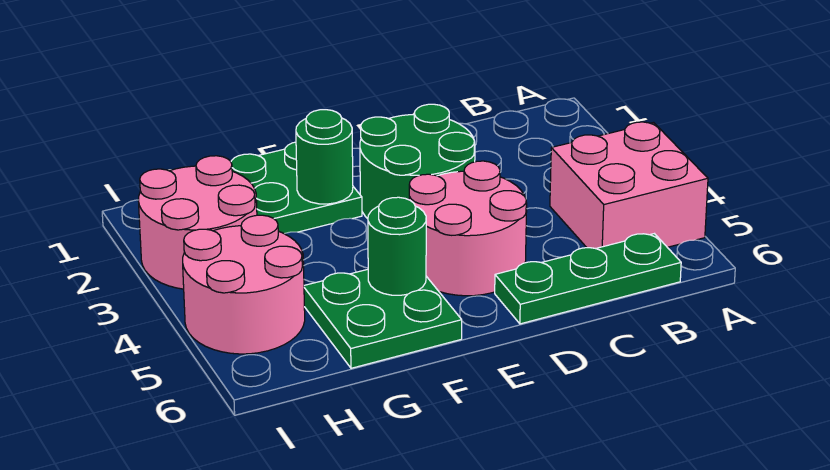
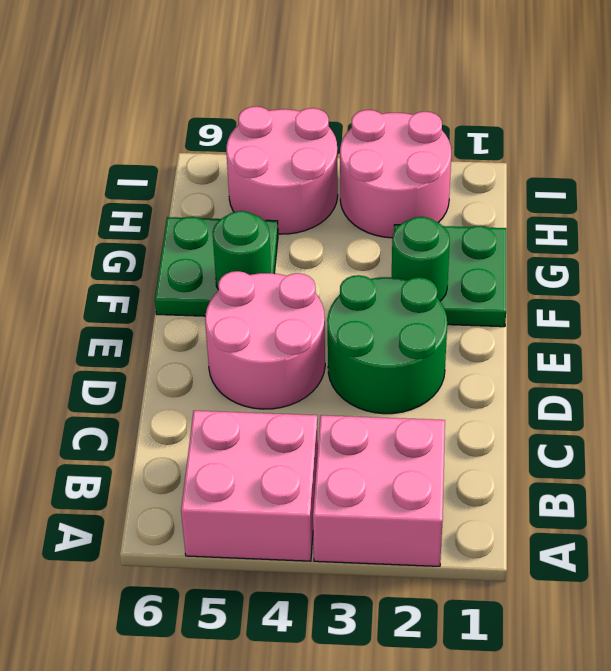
none -> pink 2x2 brick [313,415,445,566]
green 1x3 plate [495,234,681,324] -> none

